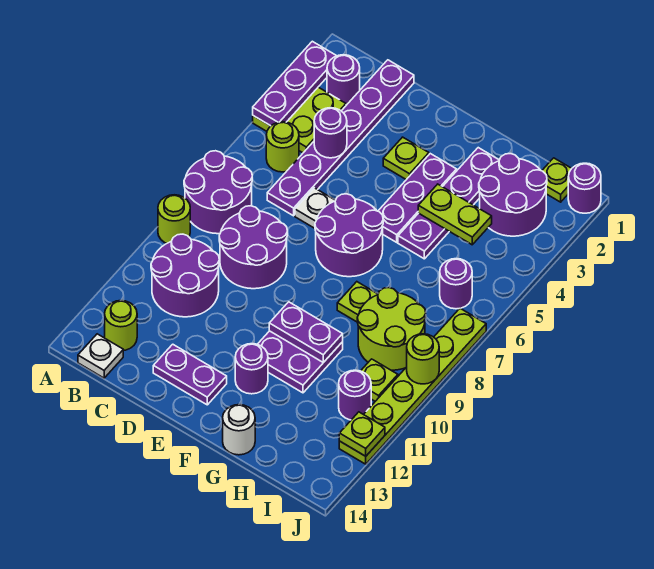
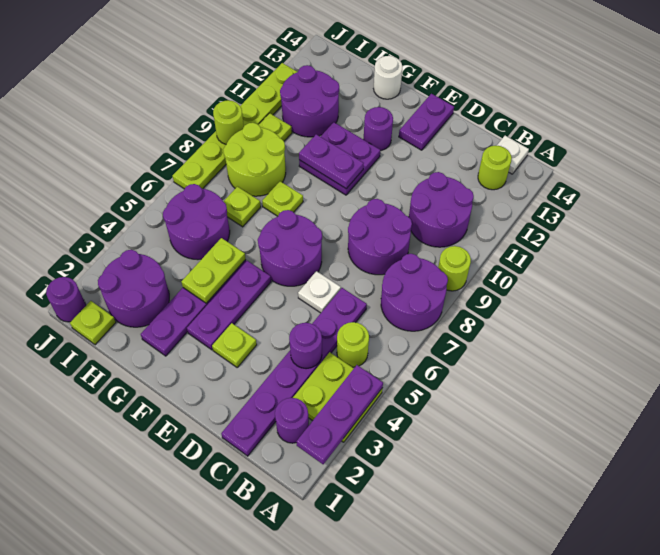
purple 1x2 plate [153,344,227,405] -> purple 1x2 plate turned to [399,94,454,150]
lime 1x2 plate [418,184,492,245] -> lime 1x2 plate turned to [181,238,246,303]
purple 1x1 round brick [440,259,472,309] -> purple 2x2 round brick [163,184,230,260]
purple 1x1 round brick [339,370,371,420] -> purple 2x2 round brick [280,65,339,137]
lime 1x1 plate [339,412,385,456] -> lime 1x1 plate moved to [223,187,261,227]

